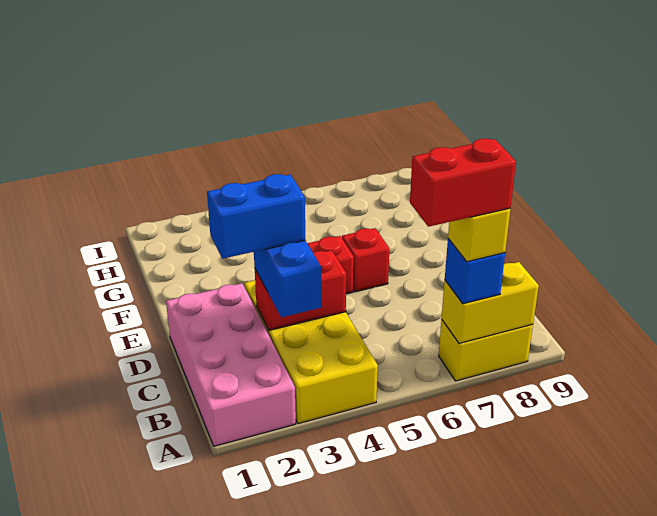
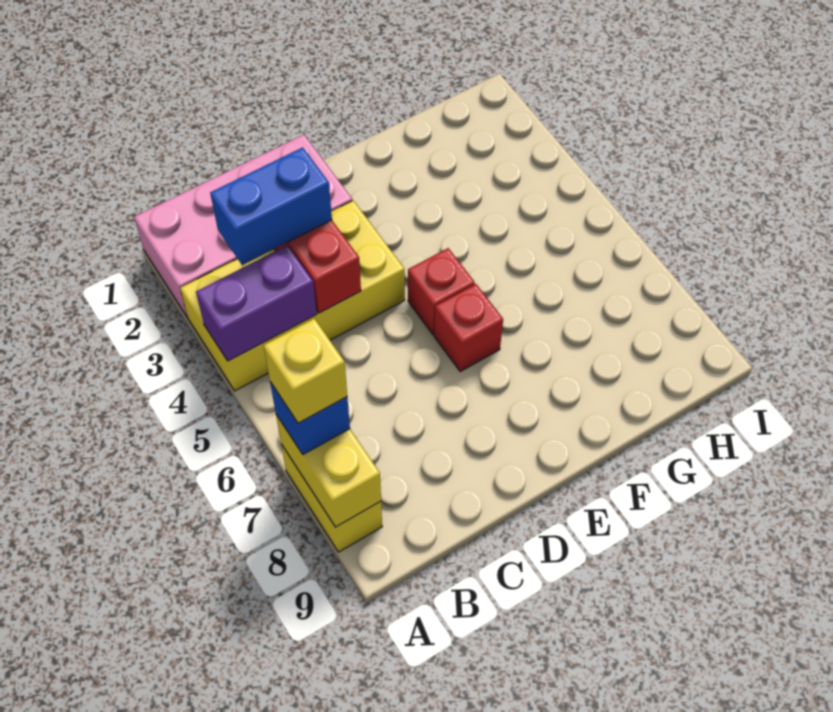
none -> purple 1x2 brick [196,245,317,361]
red 1x2 brick [410,139,516,227] -> none
blue 1x2 brick [207,174,305,259] -> none

